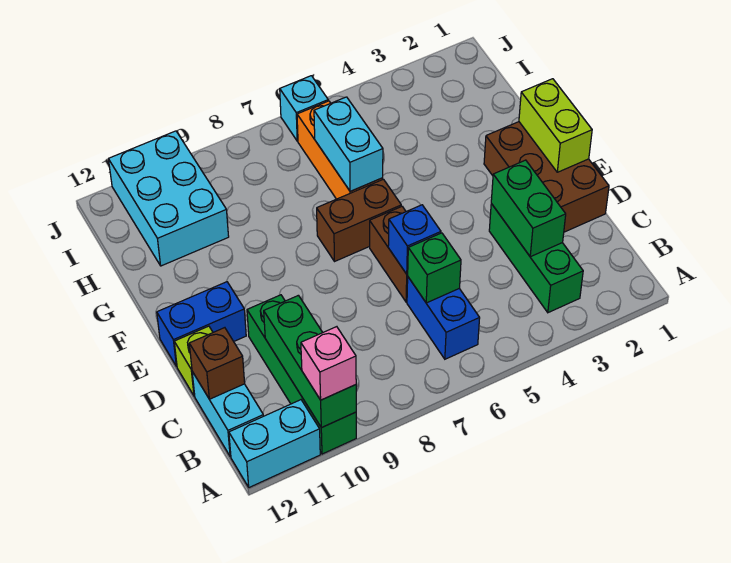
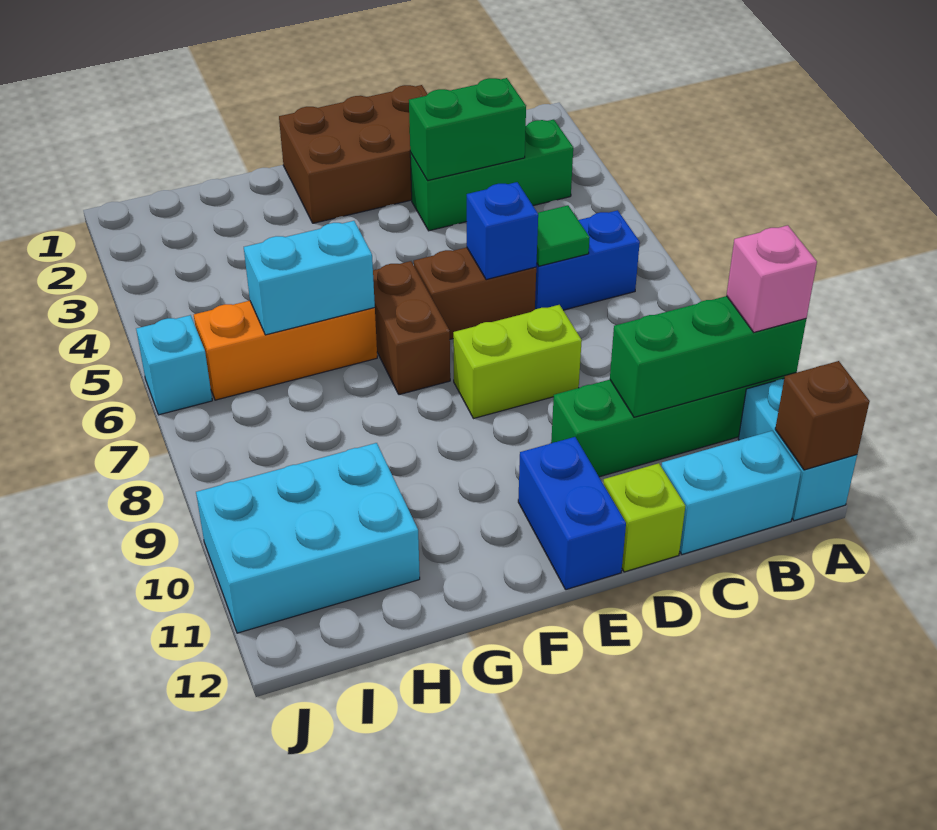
green 1x1 brick [408,233,461,303] -> green 1x1 tile [537,205,590,266]
brown 1x1 brick [189,328,245,399] -> brown 1x1 brick moved to [775,361,870,470]
lime 1x2 brick [519,79,592,172] -> lime 1x2 brick moved to [453,305,582,419]

